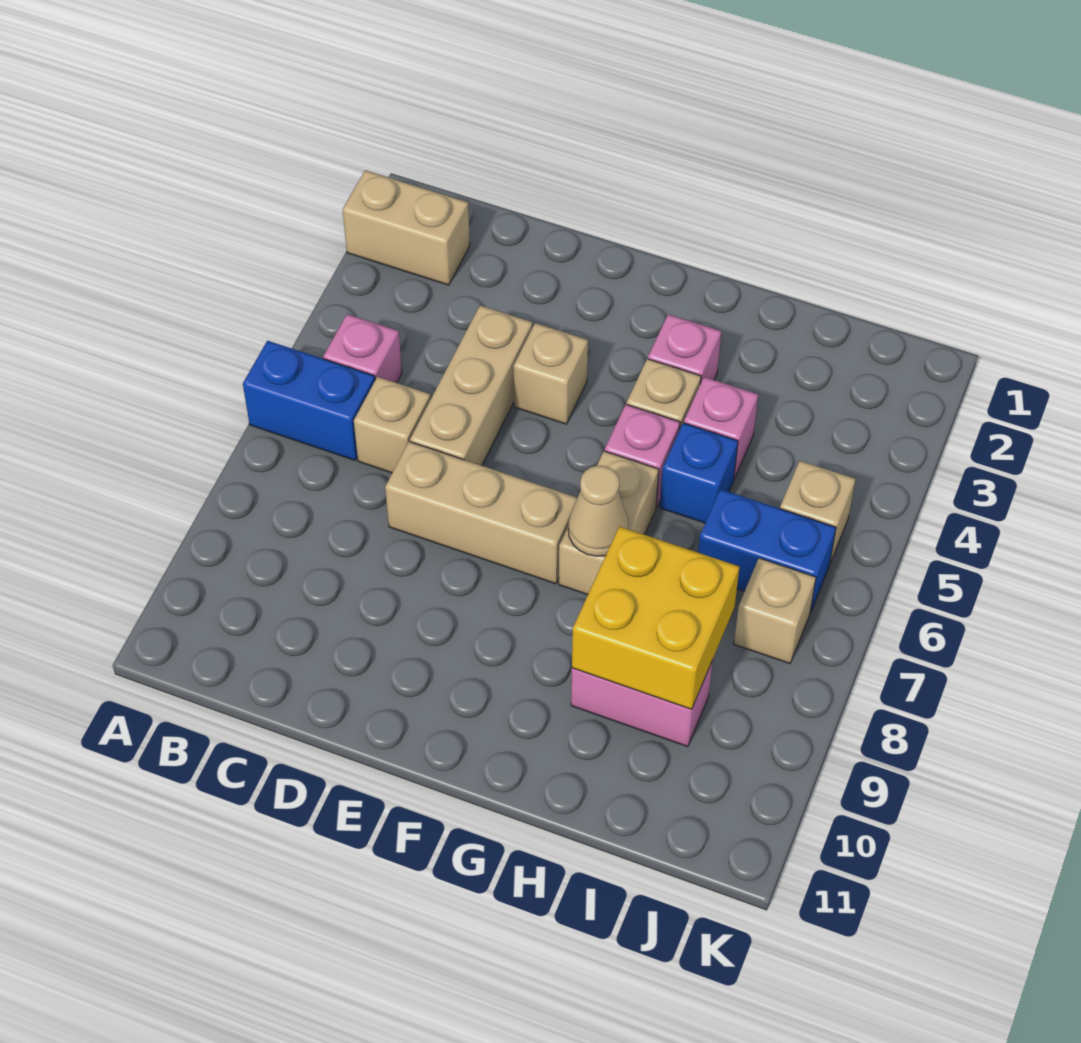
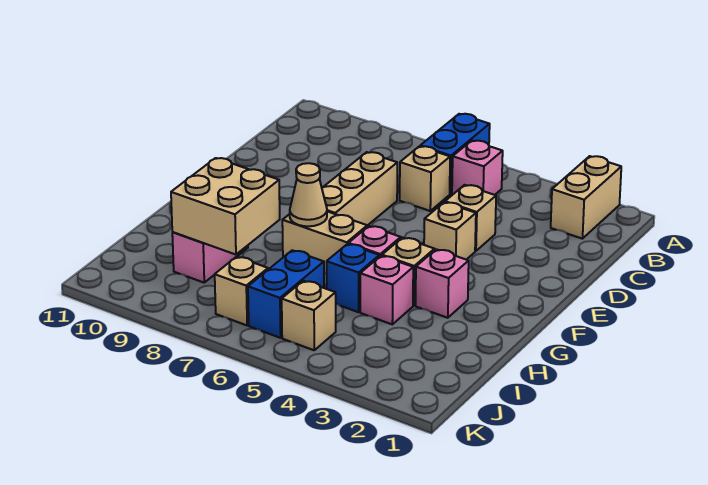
tan 1x3 brick [410,305,532,466] -> tan 1x1 brick [445,185,496,251]
yellow 2x2 brick [572,526,739,709] -> tan 2x2 brick [171,158,280,255]

